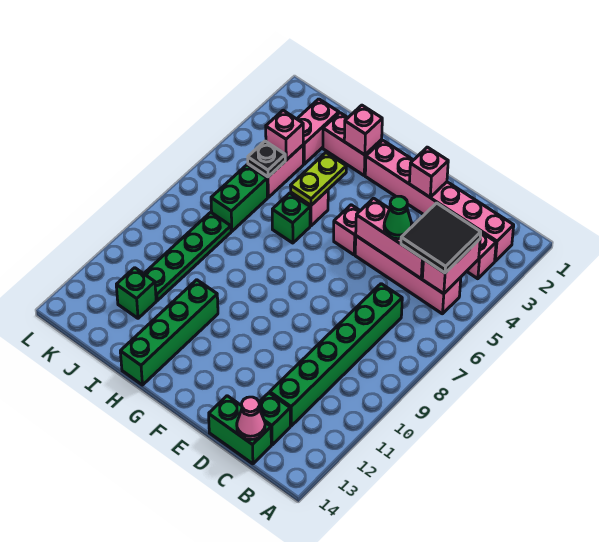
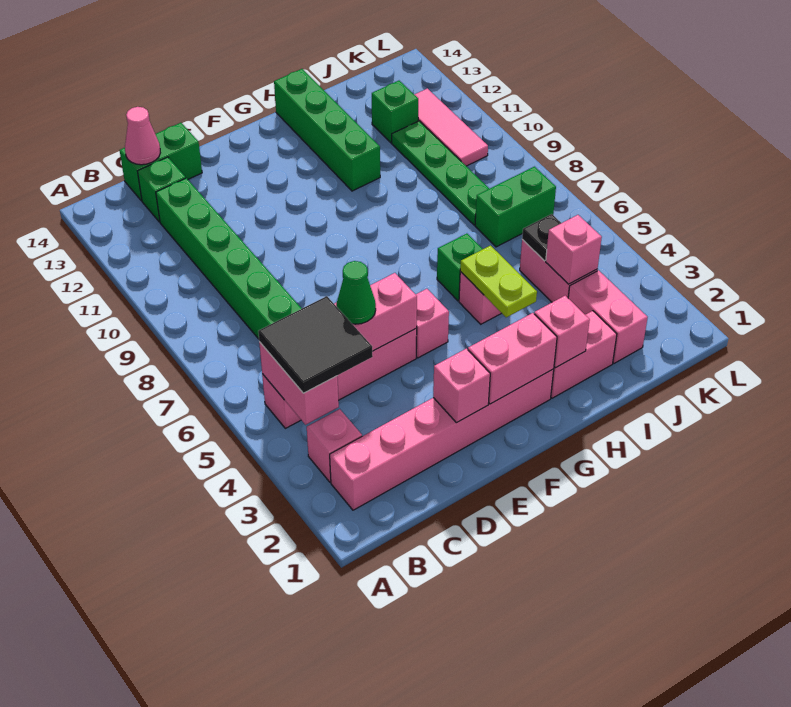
none -> pink 1x2 brick [468,313,557,404]
green 1x2 brick [211,165,267,231] -> green 1x2 brick turned to [475,167,556,247]
none -> pink 1x3 tile [414,88,488,166]

